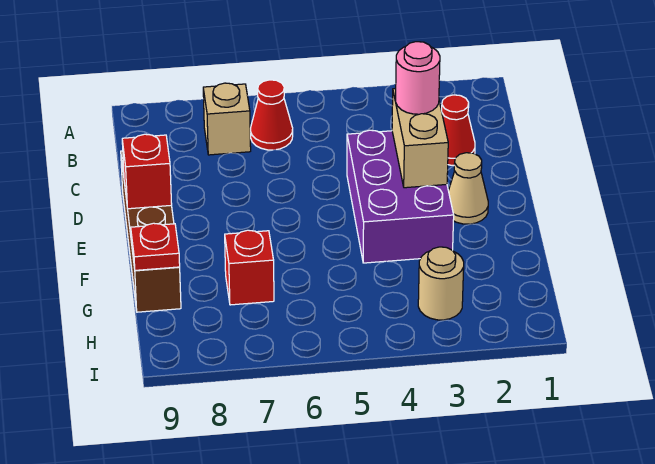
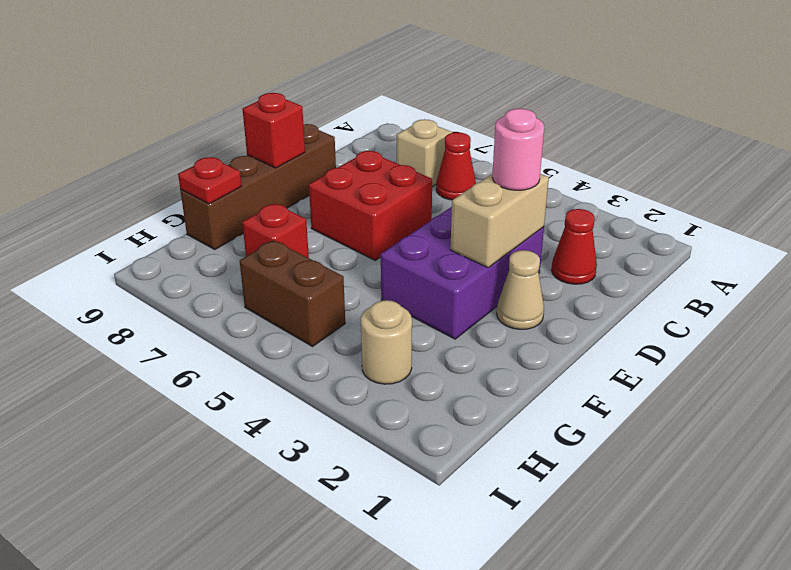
none -> red 2x2 brick [309,151,432,260]
none -> brown 1x2 brick [240,240,345,346]

